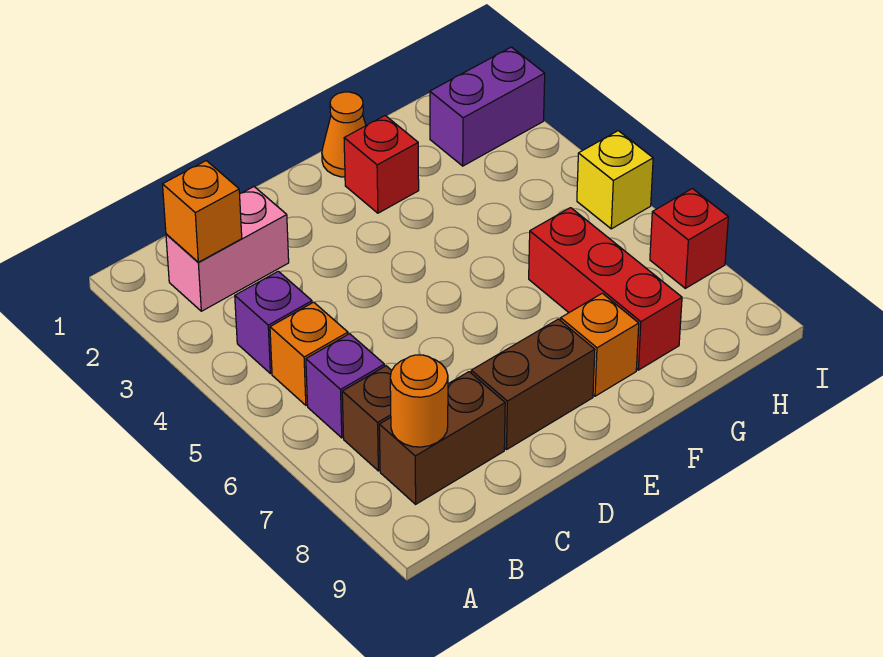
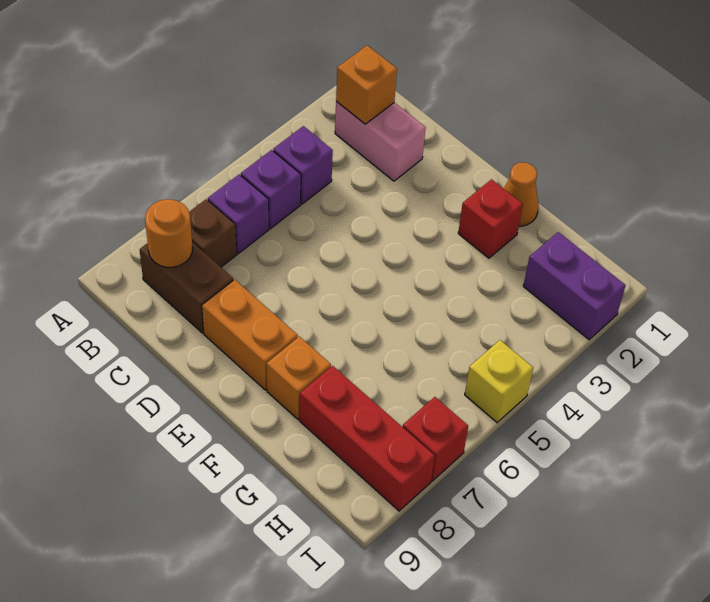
orange 1x1 brick [270,302,348,405] -> purple 1x1 brick [241,150,301,229]
brown 1x2 brick [471,319,595,449] -> orange 1x2 brick [202,280,298,390]
red 1x3 brick [529,208,682,370] -> red 1x3 brick turned to [299,366,435,511]

